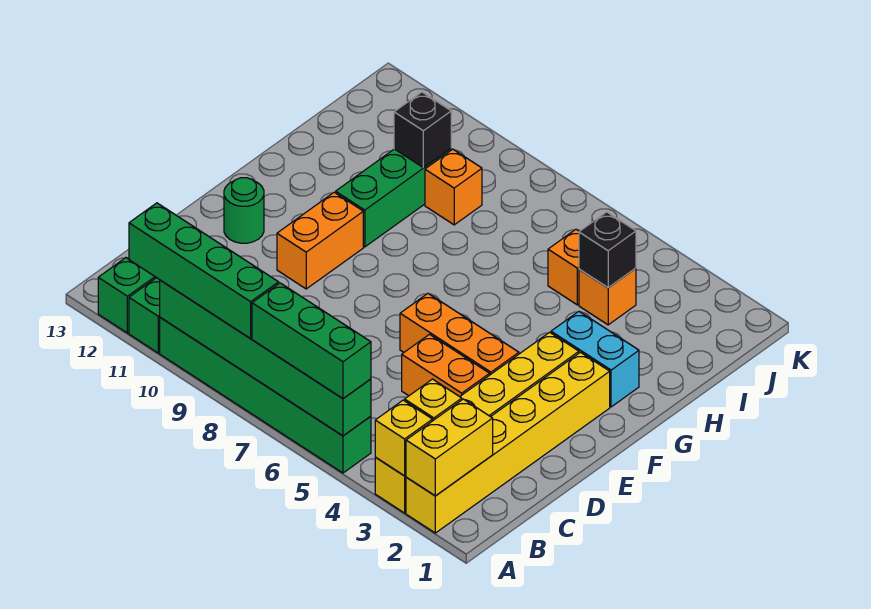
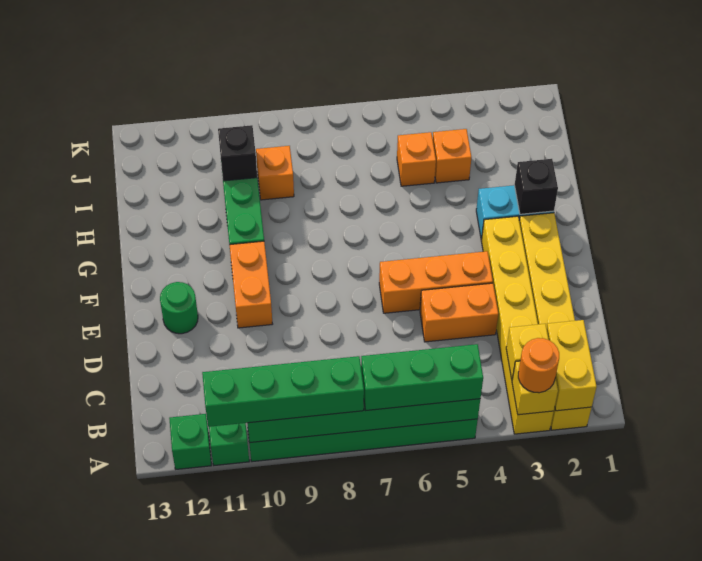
none -> orange 1x1 round brick [518,338,559,393]
black 1x1 brick [579,212,636,288] -> black 1x1 brick moved to [515,159,558,214]

